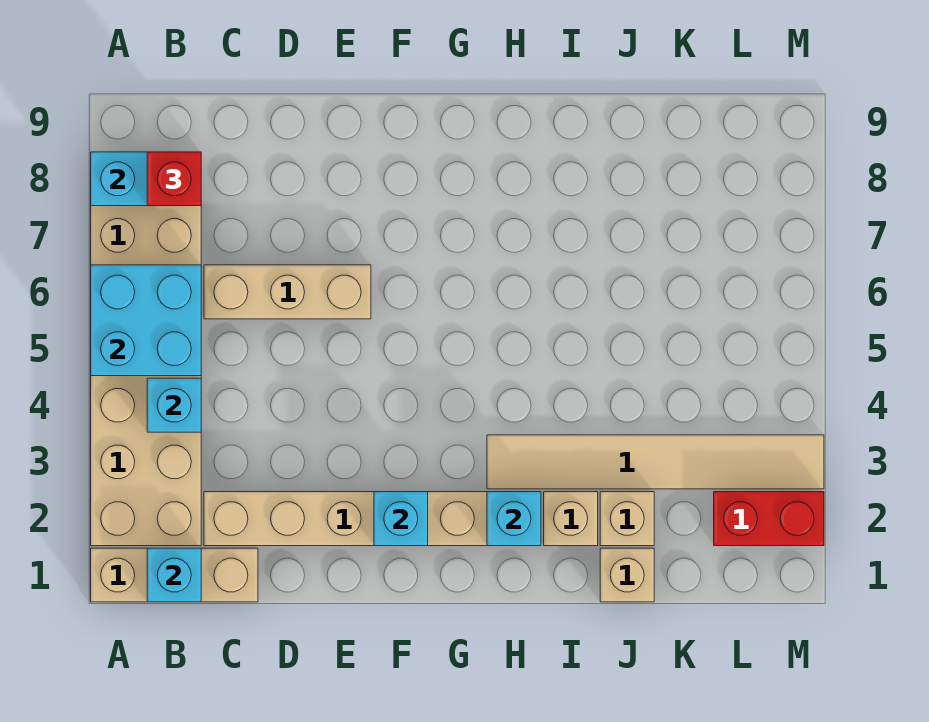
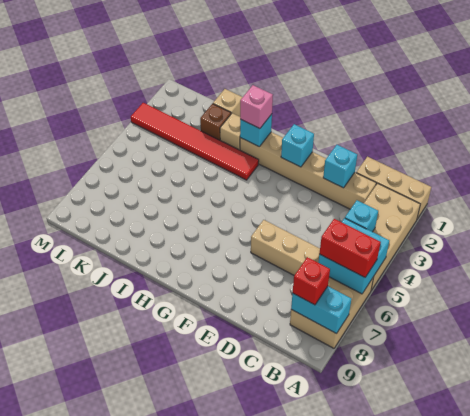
cyan 1x1 brick [147,548,201,602] -> cyan 1x1 brick moved to [323,145,357,188]
none -> pink 1x1 brick [240,85,273,129]
tan 1x6 tile [487,435,824,489] -> red 1x6 tile [131,103,259,180]
tan 1x1 brick [600,492,654,546] -> brown 1x1 brick [200,104,231,140]
red 1x2 brick [714,492,824,546] -> red 1x2 brick moved to [319,219,381,277]

